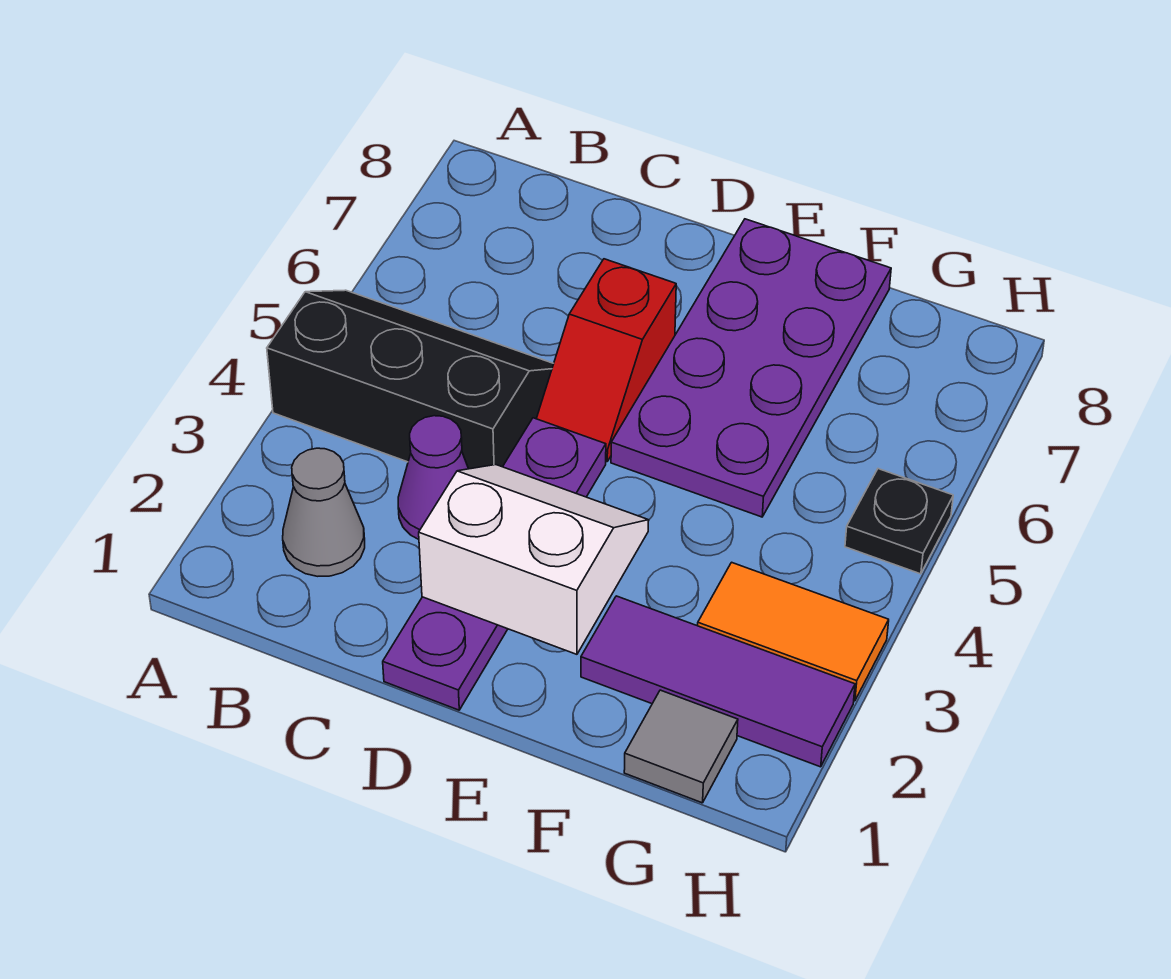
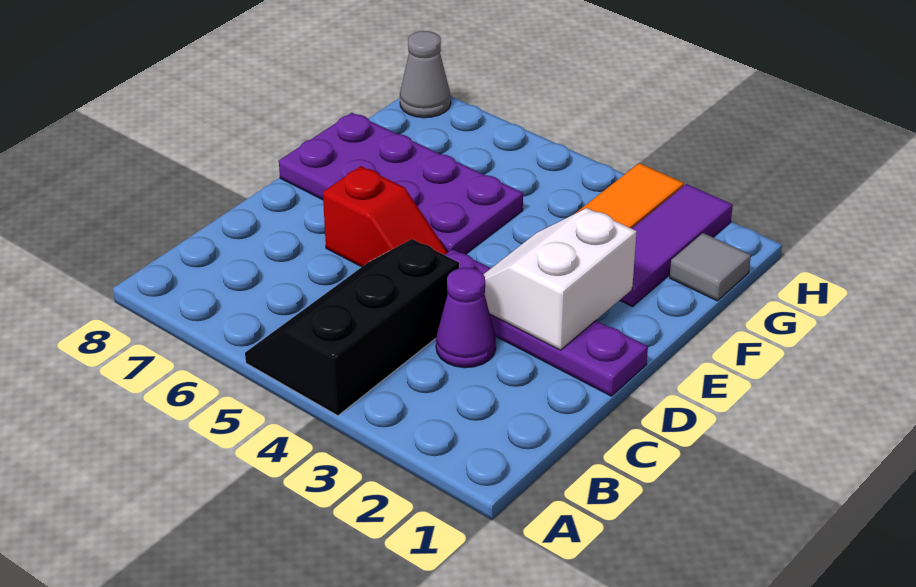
grey 1x1 cone [283,448,365,576] -> grey 1x1 cone moved to [400,31,451,118]
black 1x1 plate [845,469,953,574] -> none

